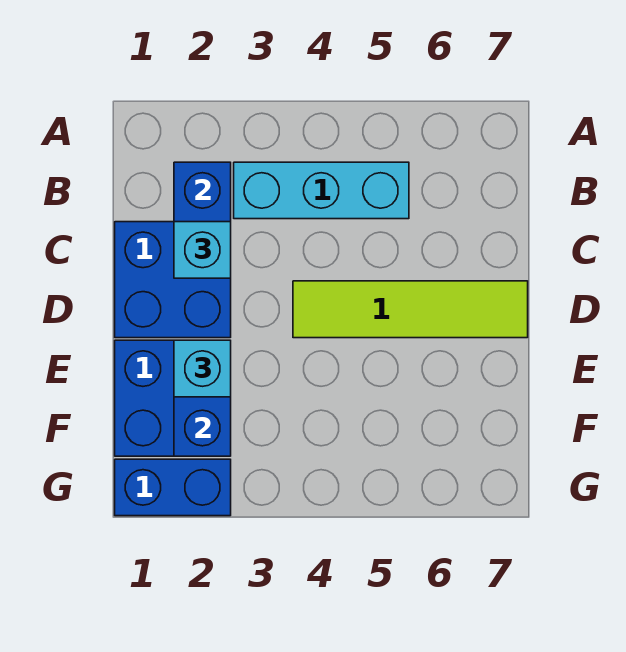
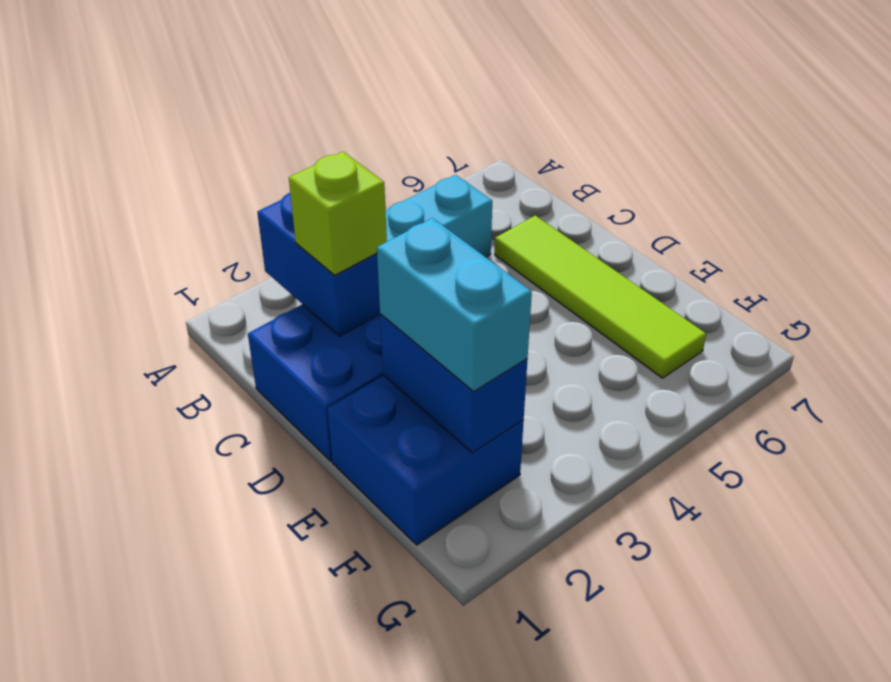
cyan 1x1 brick [174,222,231,278] -> lime 1x1 brick [289,152,387,275]
lime 1x4 tile [293,281,528,338] -> lime 1x4 tile turned to [495,216,706,378]
cyan 1x1 brick [174,340,231,397] -> cyan 1x2 brick [377,218,532,392]
blue 1x2 brick [115,459,231,516] -> none

